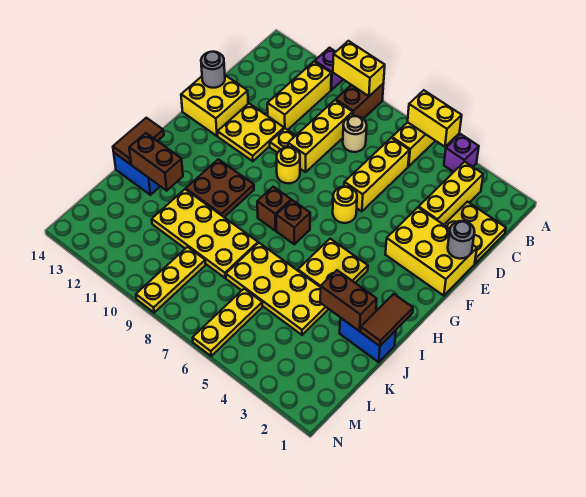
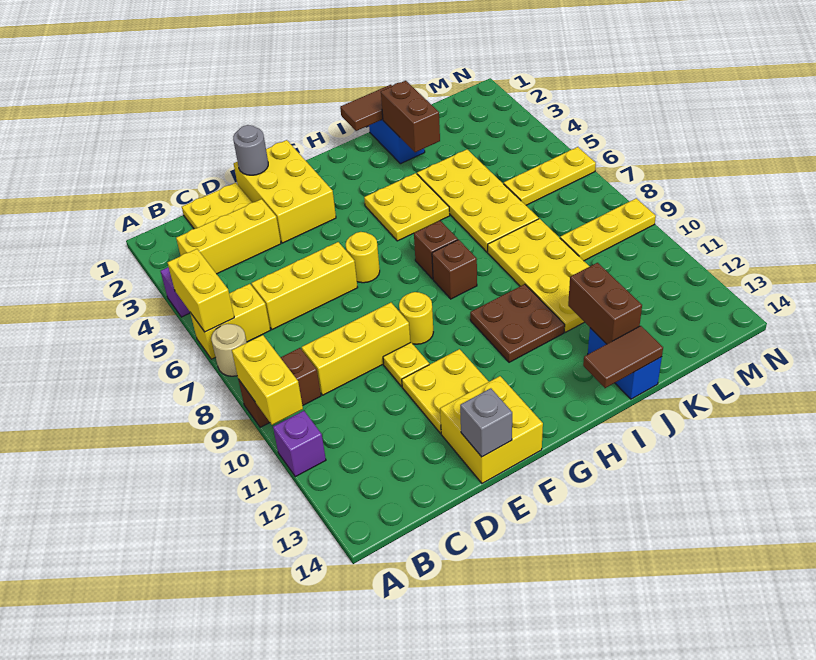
yellow 1x3 brick [267,62,331,130] -> none
tan 1x1 round brick [343,116,367,152] -> tan 1x1 round brick moved to [211,324,247,376]
grey 1x1 round brick [201,52,225,88] -> grey 1x1 brick [460,388,512,457]

